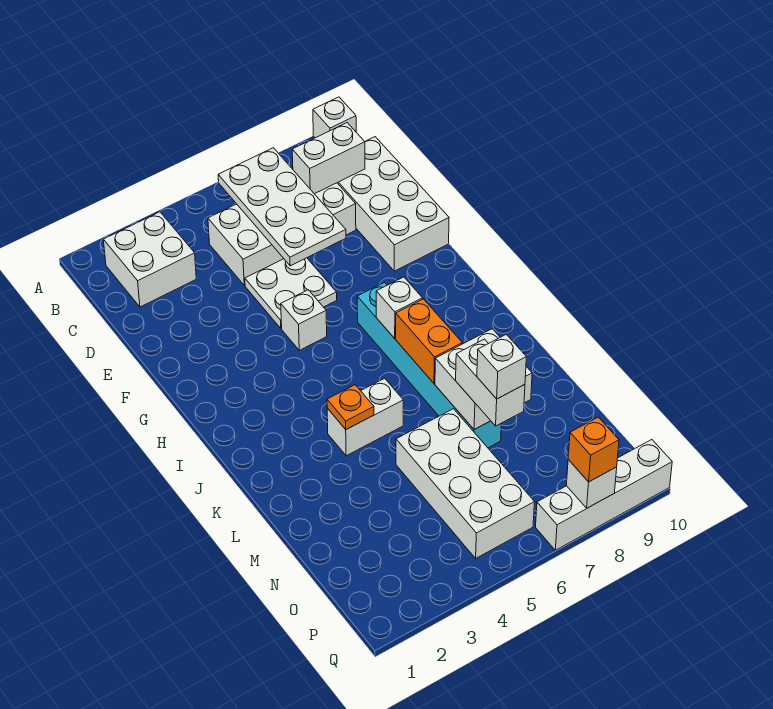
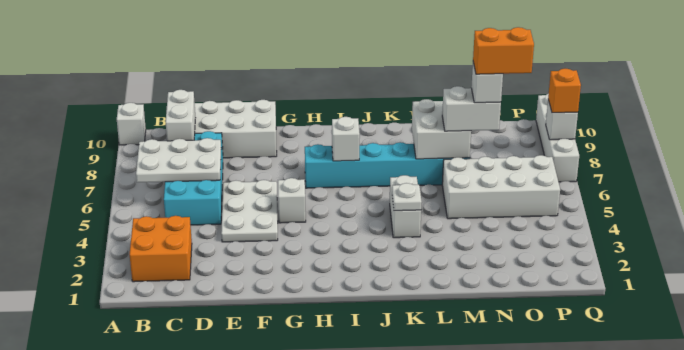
white 2x2 brick [103,212,196,307] -> orange 2x2 brick [130,216,192,282]
white 2x4 plate [218,148,346,266] -> white 2x3 plate [136,138,221,182]
white 2x4 brick [208,183,356,285] -> cyan 2x4 brick [164,131,223,225]
white 2x2 plate [245,258,337,328] -> white 2x3 plate [221,180,278,242]
orange 1x2 brick [396,299,462,383] -> orange 1x2 brick moved to [473,27,534,74]
orange 1x1 plate [327,385,374,429] -> white 1x1 plate [392,183,422,211]

